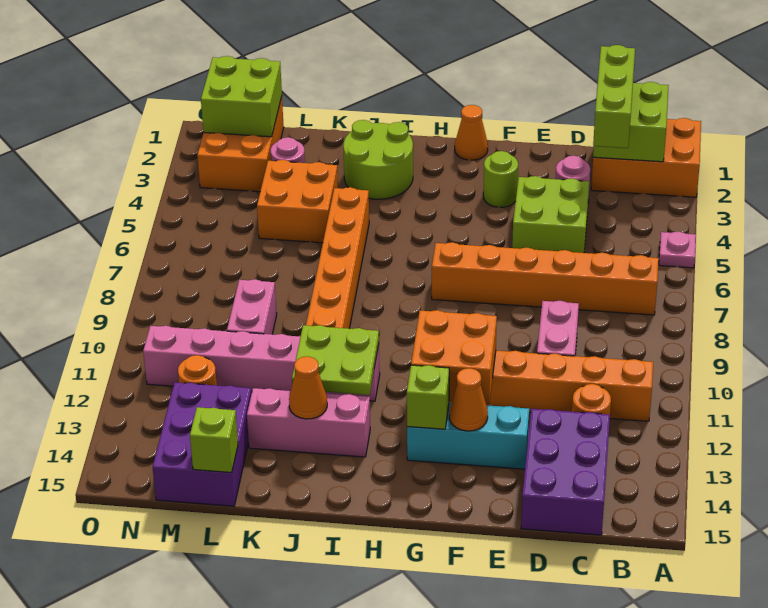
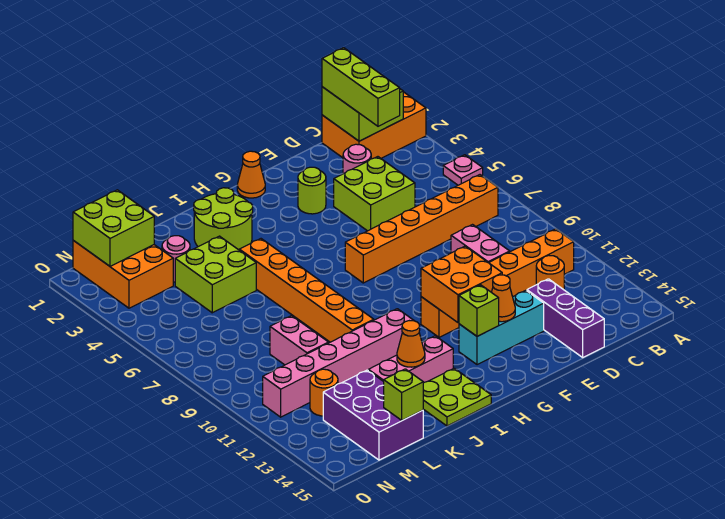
purple 2x3 brick [521,409,610,535] -> purple 1x3 brick [527,279,604,357]
lime 2x2 plate [292,325,379,395] -> lime 2x2 plate moved to [423,368,491,426]
orange 2x2 brick [257,160,338,243] -> lime 2x2 brick [175,236,256,313]

